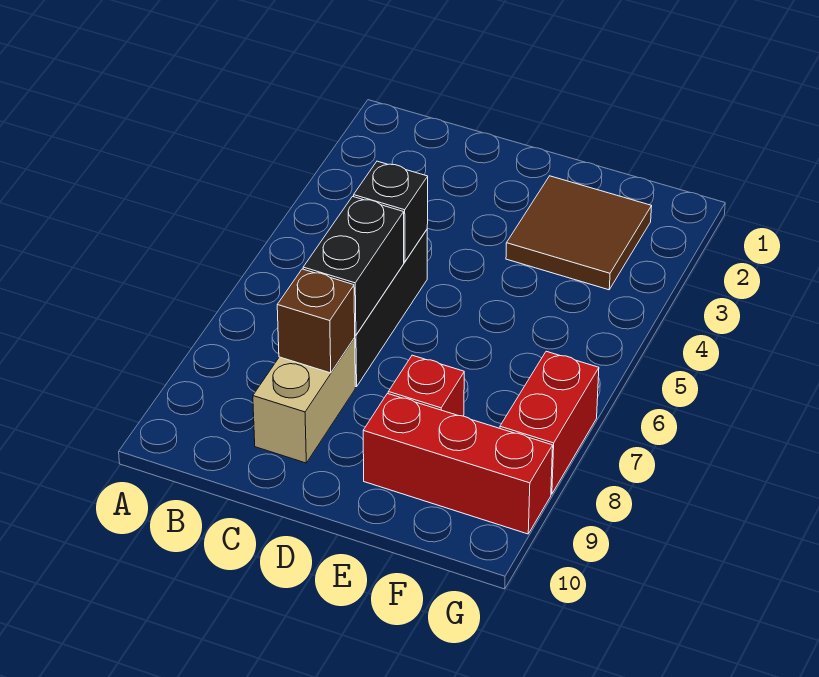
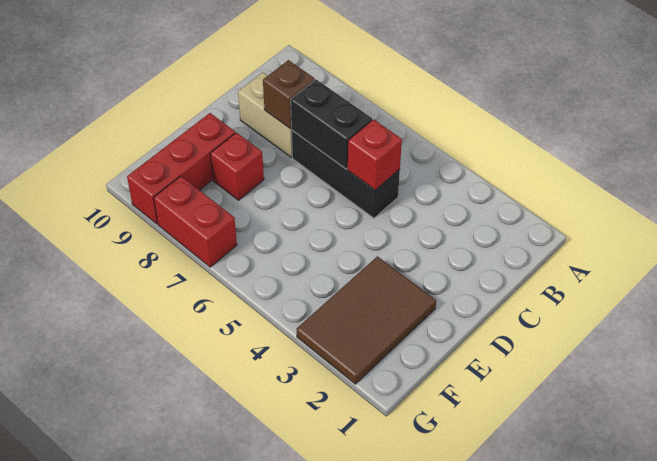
black 1x1 brick [354,161,428,262] -> red 1x1 brick [348,119,402,190]
brown 2x2 tile [506,176,652,290] -> brown 2x3 tile [296,256,436,384]

